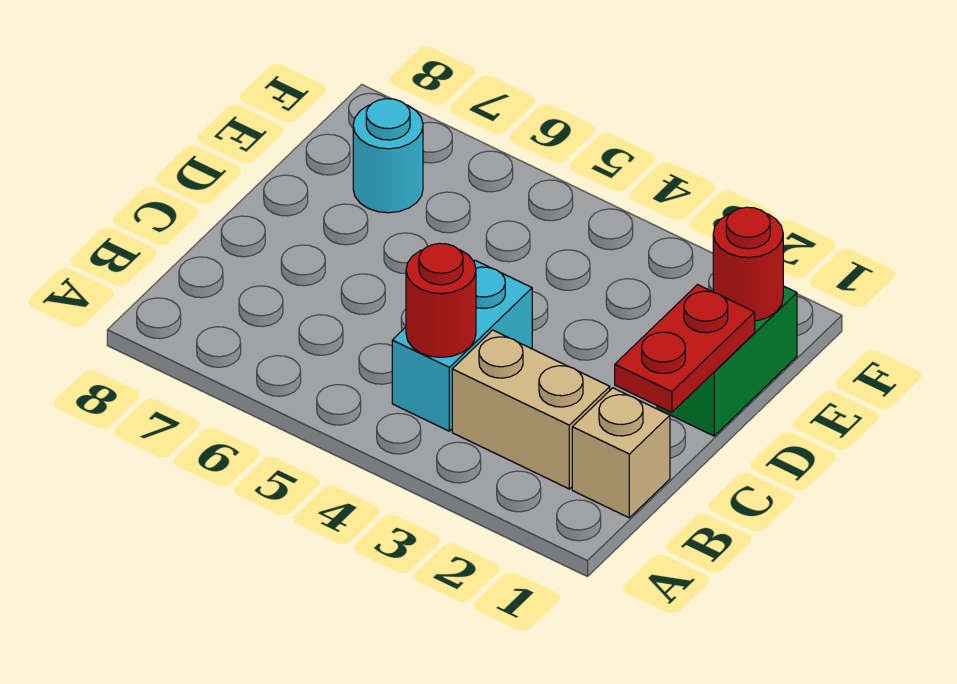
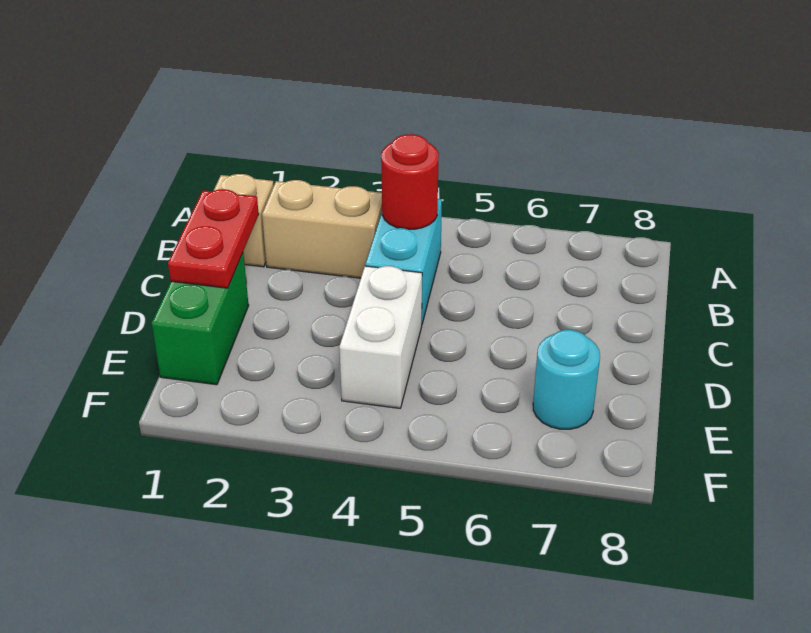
none -> white 1x2 brick [339,266,422,408]
red 1x1 round brick [713,207,783,321] -> none

